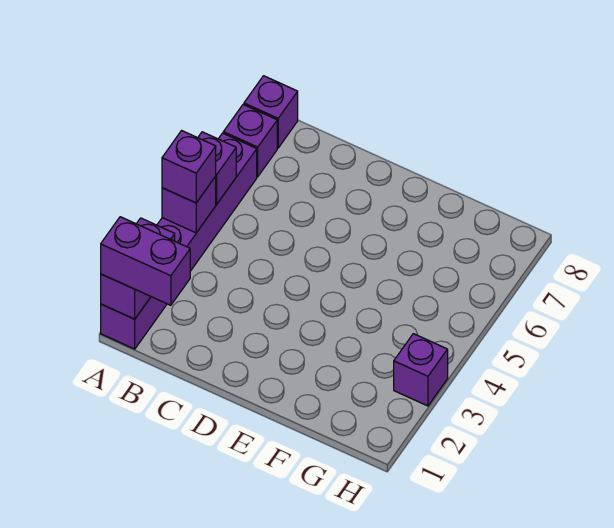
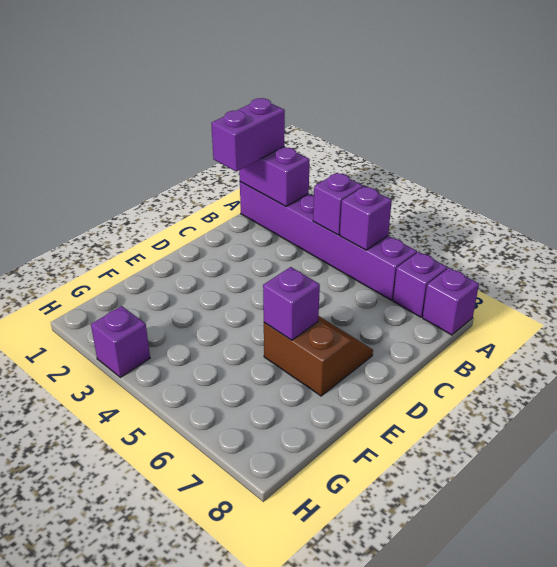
purple 1x1 brick [162,131,216,203] -> purple 1x1 brick moved to [263,267,320,340]
none -> brown 2x2 slope [264,316,373,396]

